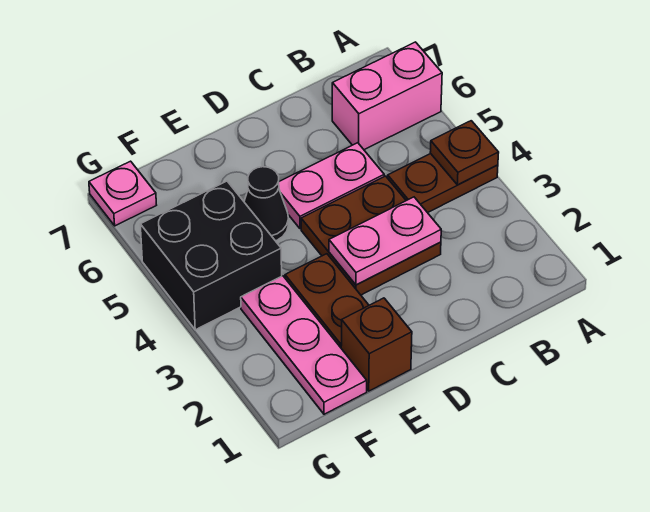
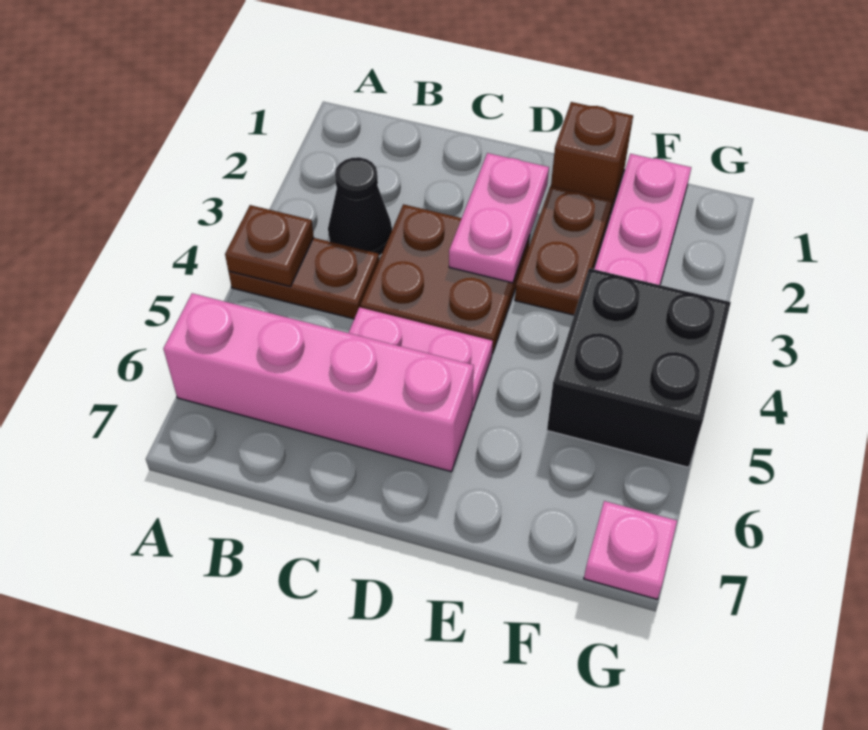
pink 1x2 brick [332,42,442,150] -> pink 1x4 brick [163,293,474,472]
pink 1x2 plate [329,197,441,285] -> pink 1x2 plate turned to [449,153,549,283]
black 1x1 cone [244,167,289,241] -> black 1x1 cone moved to [328,157,392,256]

